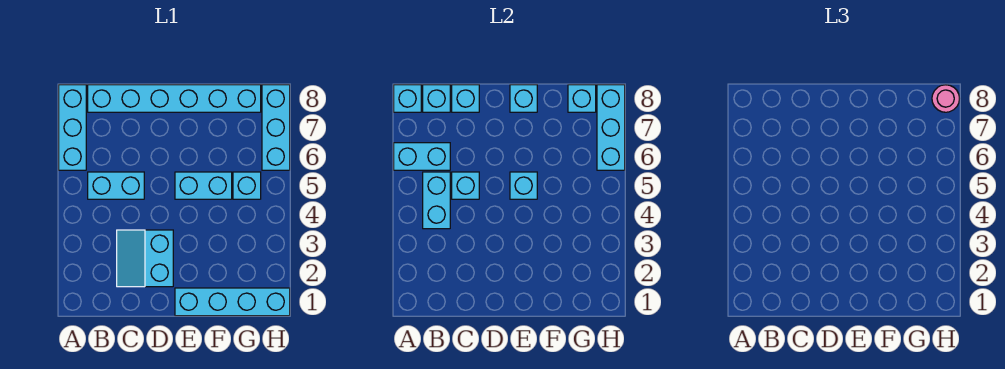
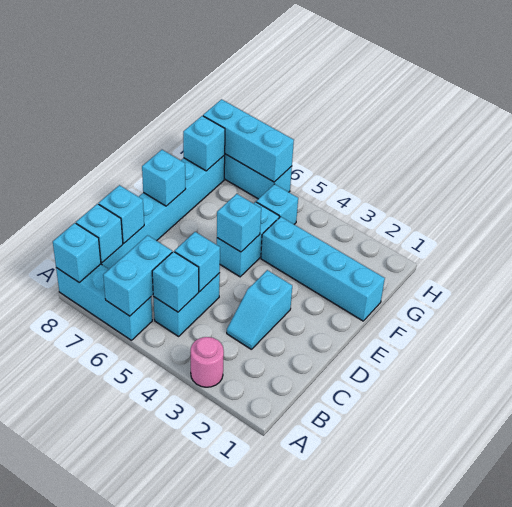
cyan 1x2 brick [423,172,450,229] -> cyan 1x1 brick [152,252,199,312]
cyan 2x2 slope [117,230,173,287] -> cyan 1x2 slope [227,270,292,349]
cyan 1x4 brick [175,288,290,316] -> cyan 1x4 brick turned to [261,217,385,321]
pink 1x1 round brick [932,85,960,112] -> pink 1x1 round brick moved to [191,337,224,387]

